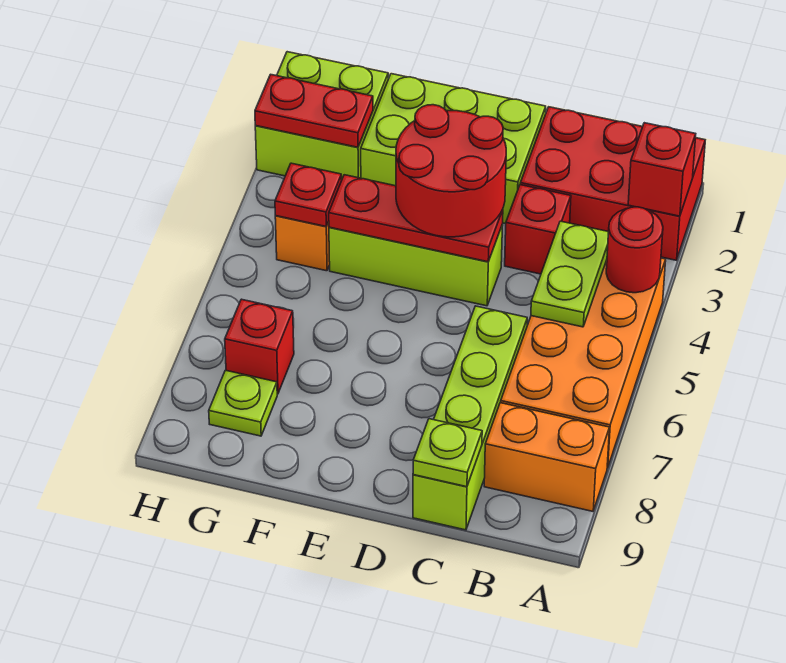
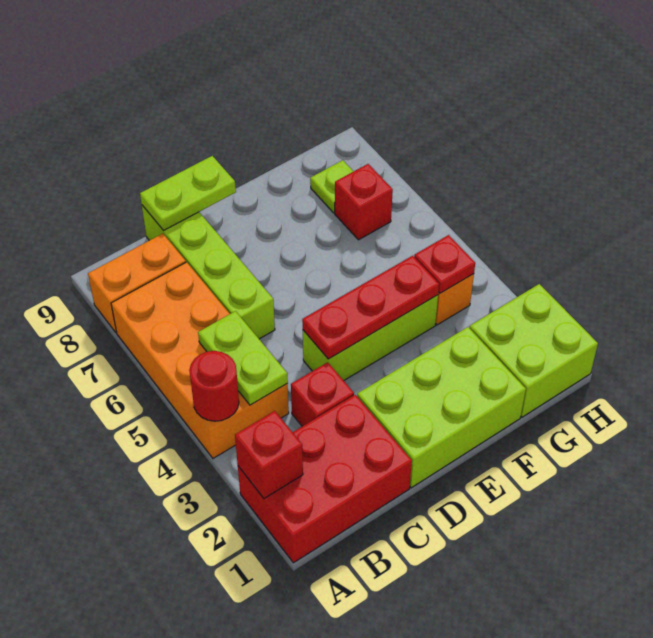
lime 1x1 plate [413,419,482,487] -> lime 1x2 plate [140,156,236,230]
red 2x2 round brick [396,105,506,237] -> none
red 1x2 plate [255,74,373,147] -> none

